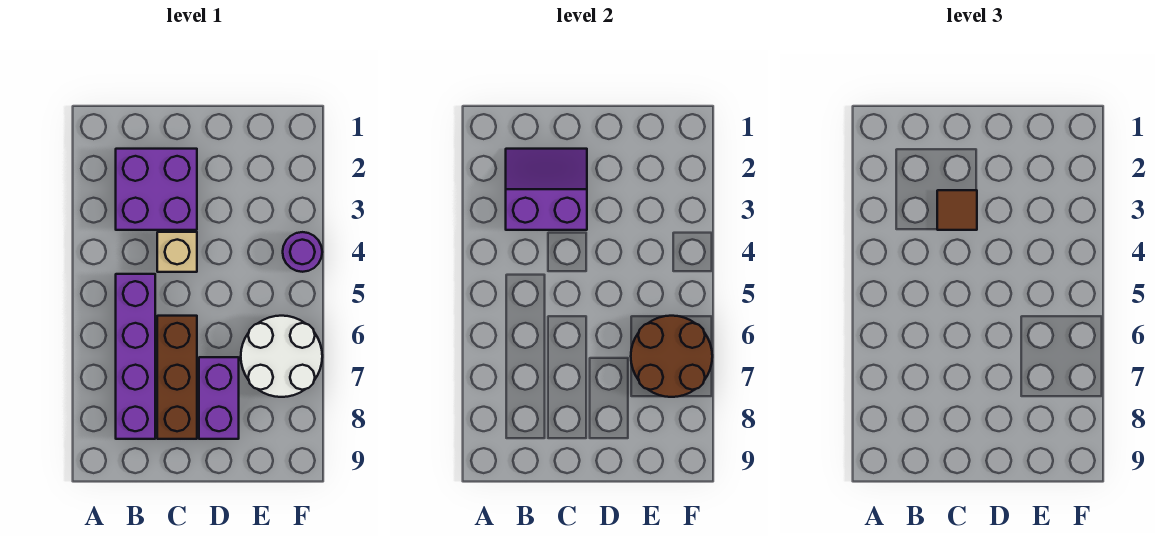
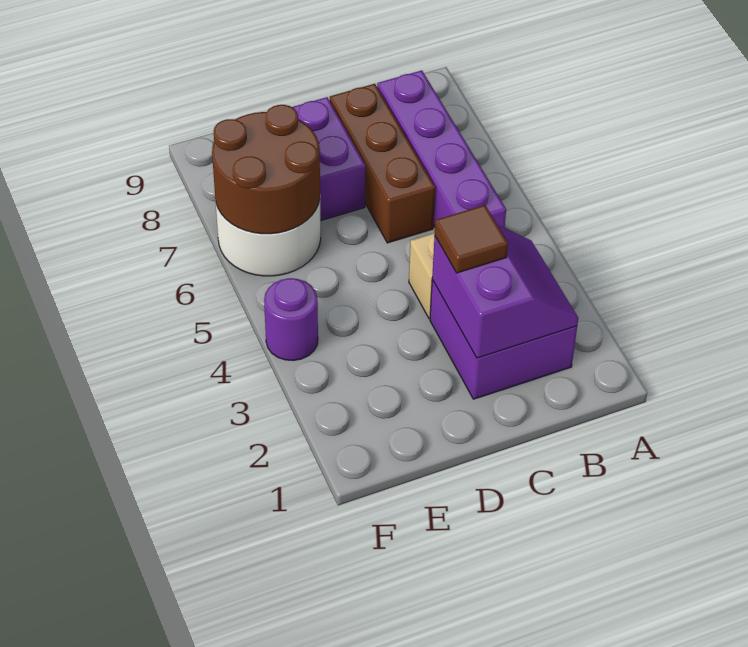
purple 2x2 slope [506,149,587,230] -> purple 2x2 slope turned to [432,226,578,358]

